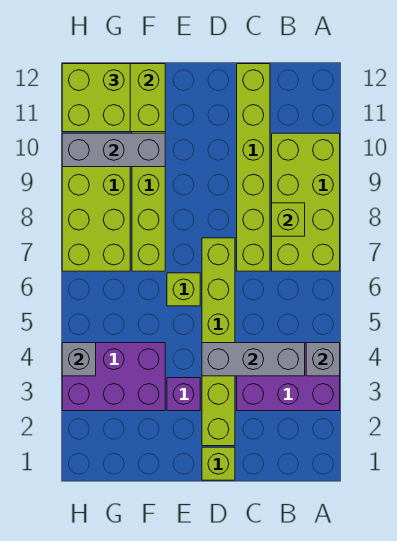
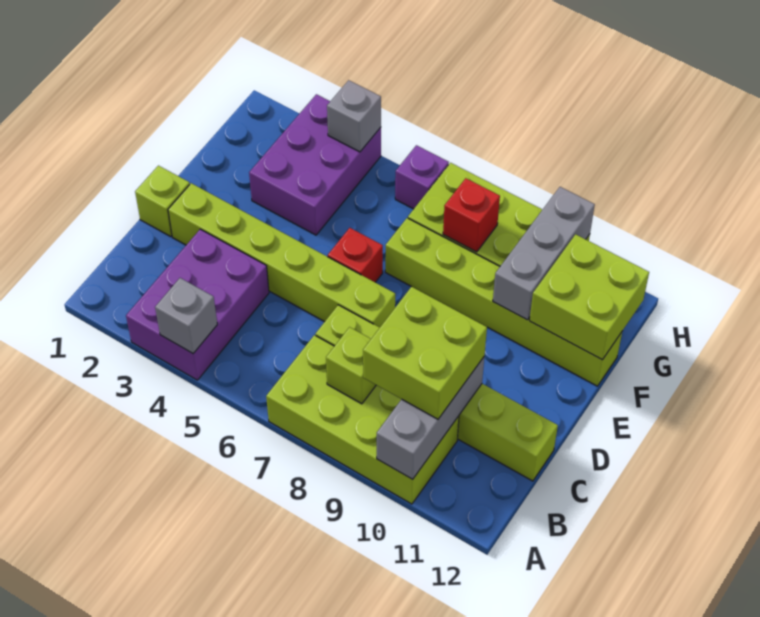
grey 1x3 brick [202,343,305,376] -> grey 1x3 brick moved to [377,357,484,479]
purple 1x1 brick [167,378,200,411] -> purple 1x1 brick moved to [395,145,449,209]
lime 1x1 brick [167,273,200,306] -> red 1x1 brick [328,228,383,282]
none -> red 1x1 brick [443,178,500,252]
lime 2x2 brick [62,64,130,132] -> lime 2x2 brick moved to [363,287,487,419]

